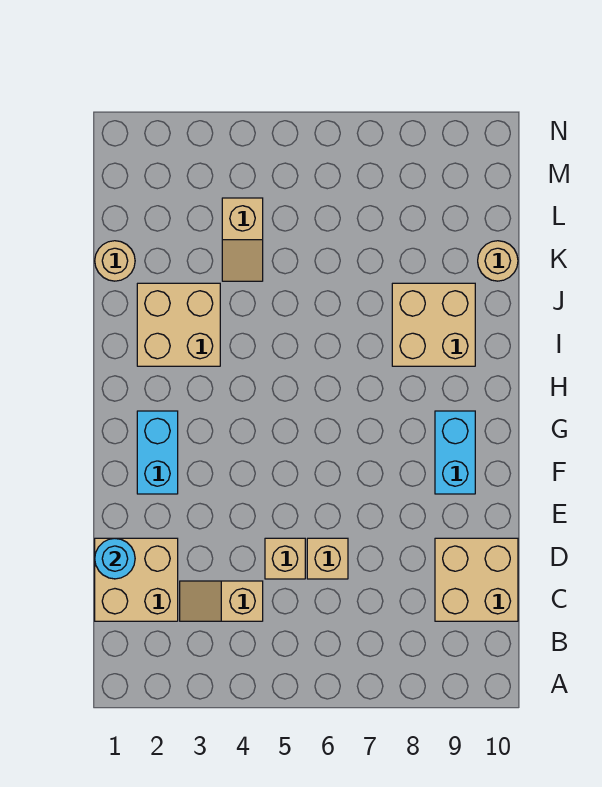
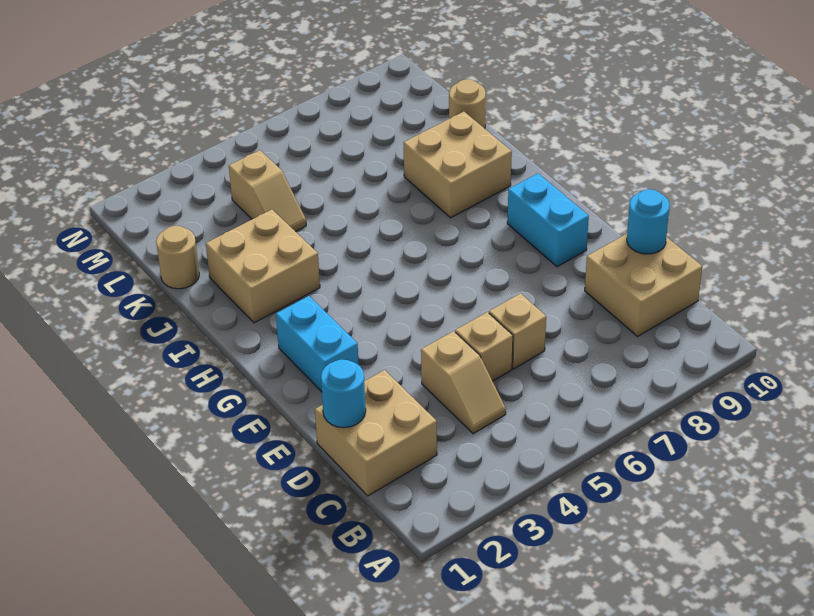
tan 1x2 slope [180,581,263,621] -> tan 1x2 slope turned to [421,331,506,434]
none -> cyan 1x1 round brick [627,189,670,254]

